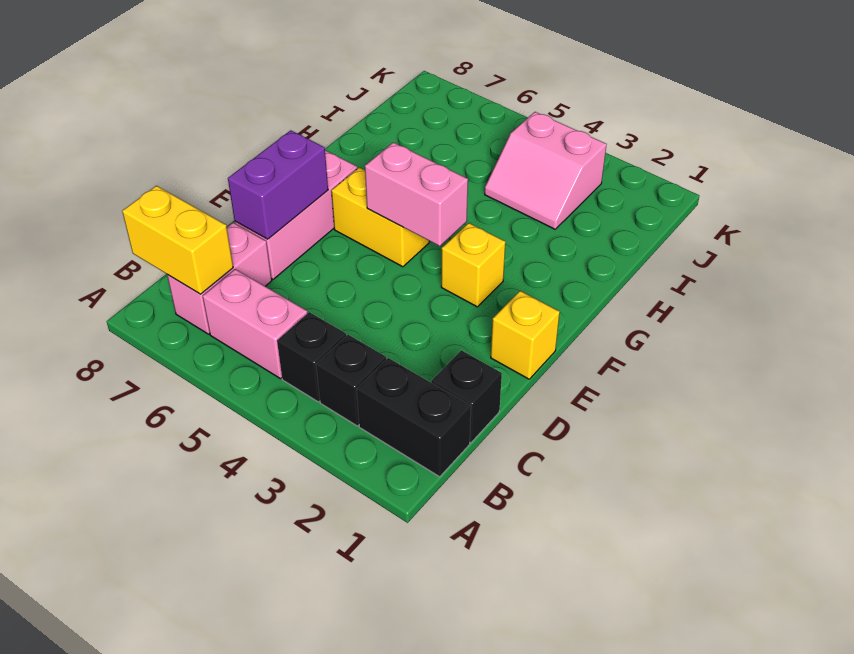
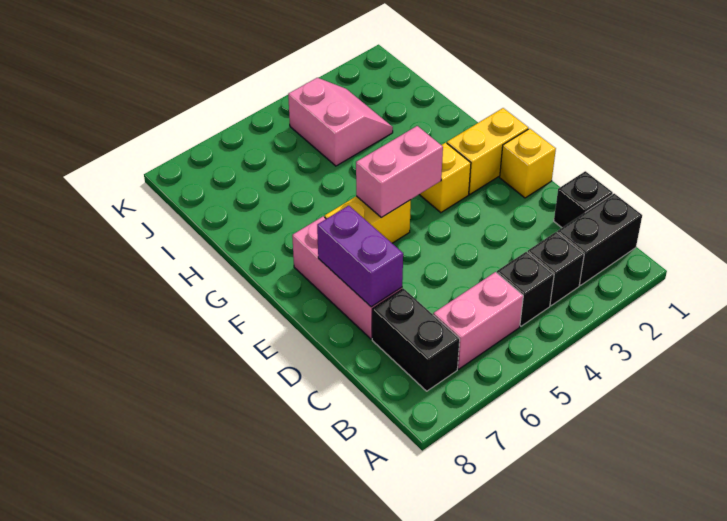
pink 1x2 brick [167,223,272,334] -> black 1x2 brick [372,289,460,391]
yellow 1x2 brick [122,186,233,294] -> yellow 1x2 brick moved to [447,108,528,194]
pink 2x2 slope [485,112,607,229] -> pink 2x2 slope turned to [288,78,393,166]

